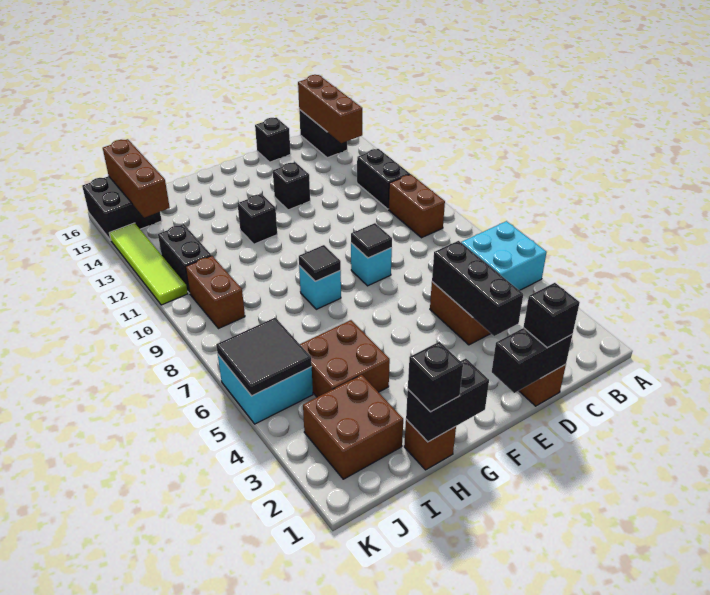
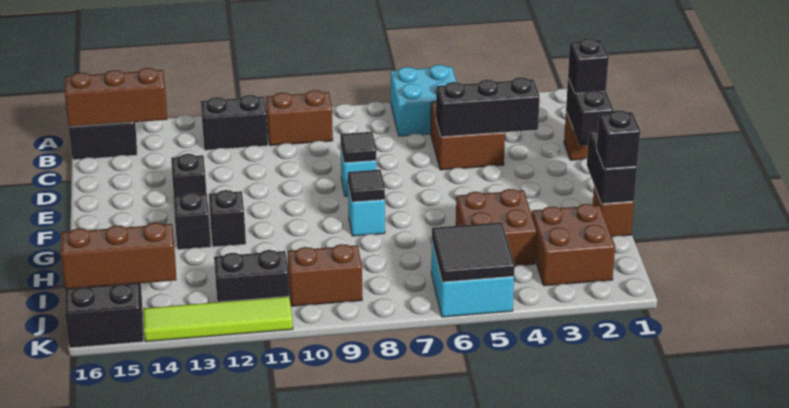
black 1x1 brick [255,118,291,162] -> black 1x1 brick moved to [173,193,211,250]

